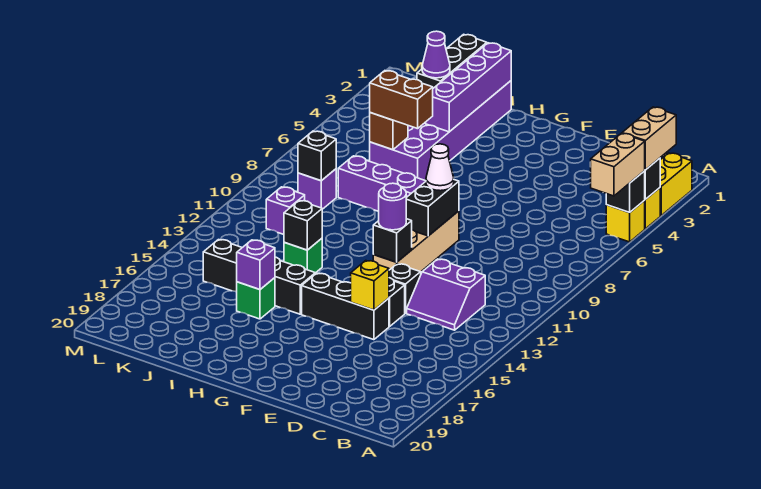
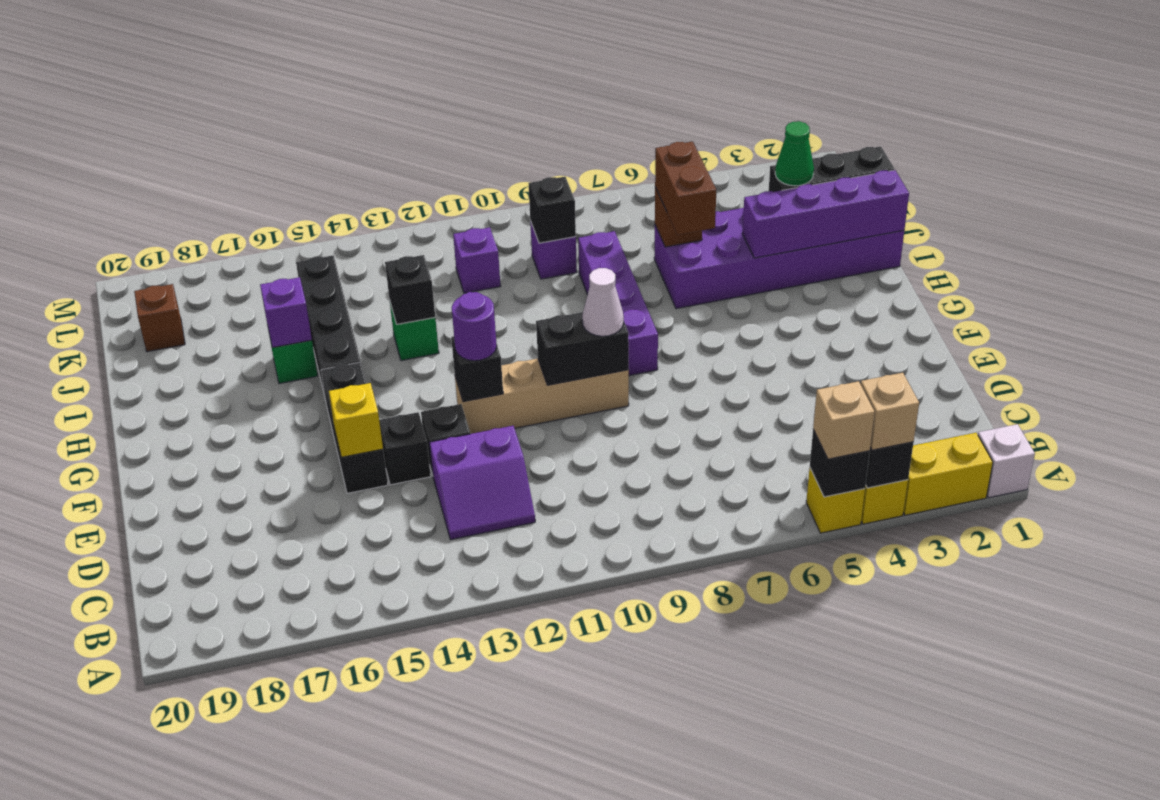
none -> white 1x1 brick [978,424,1035,498]
tan 1x2 brick [622,107,676,170] -> tan 1x1 brick [861,373,919,450]
tan 1x2 brick [591,133,645,196] -> tan 1x1 brick [813,381,875,459]
purple 2x2 slope [407,259,485,330] -> purple 2x2 slope turned to [429,426,535,540]
purple 1x1 cone [422,31,450,78] -> green 1x1 cone [775,121,814,186]
none -> brown 1x1 brick [134,284,185,352]

